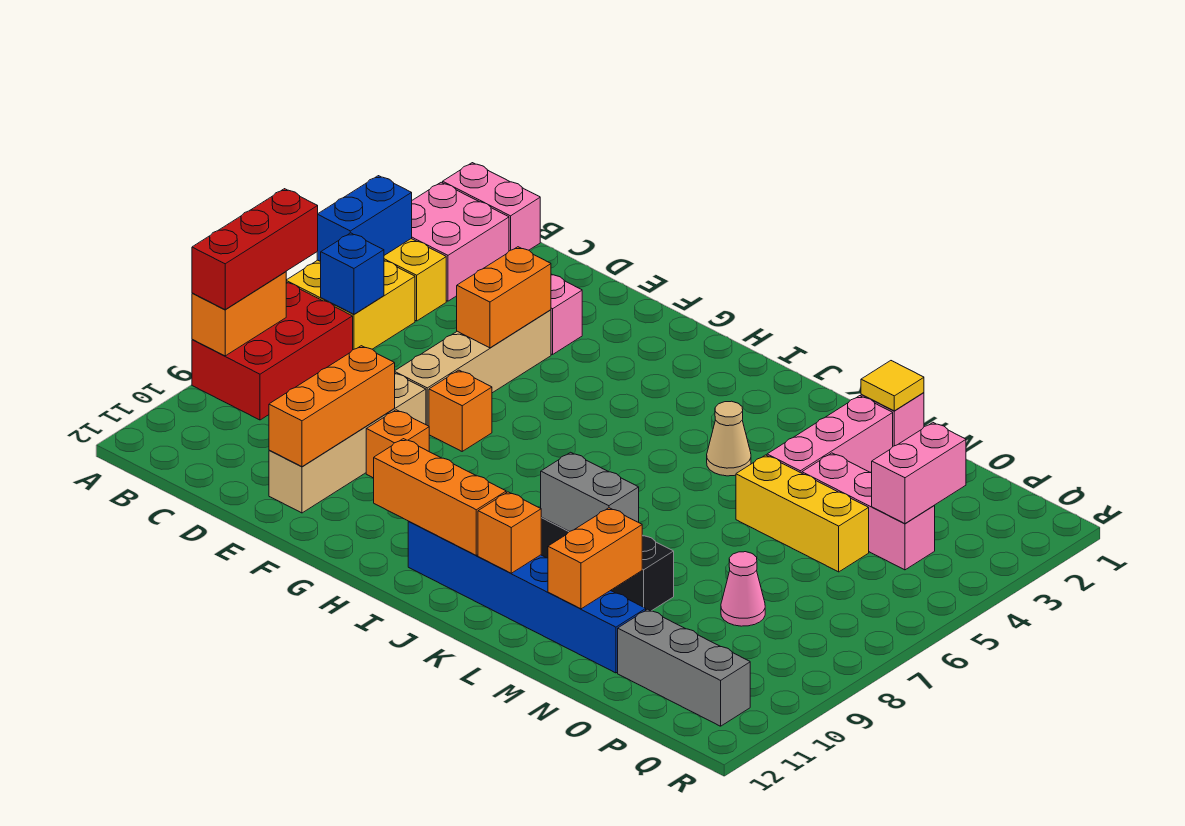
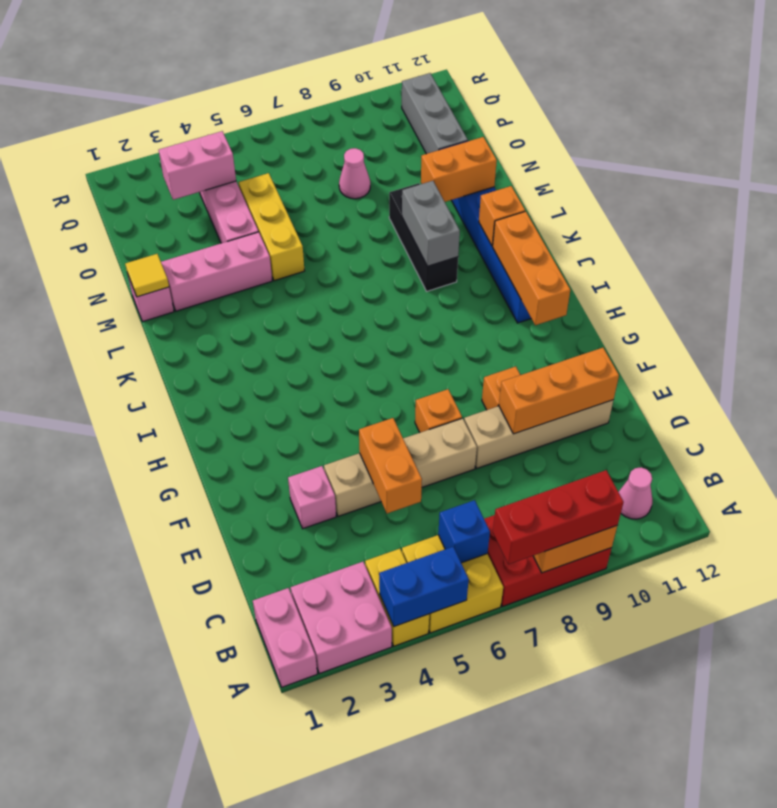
none -> pink 1x1 cone [619,467,652,519]
orange 1x2 brick [457,247,551,348] -> orange 1x2 brick turned to [359,418,422,513]
tan 1x1 cone [707,401,751,476] -> none

